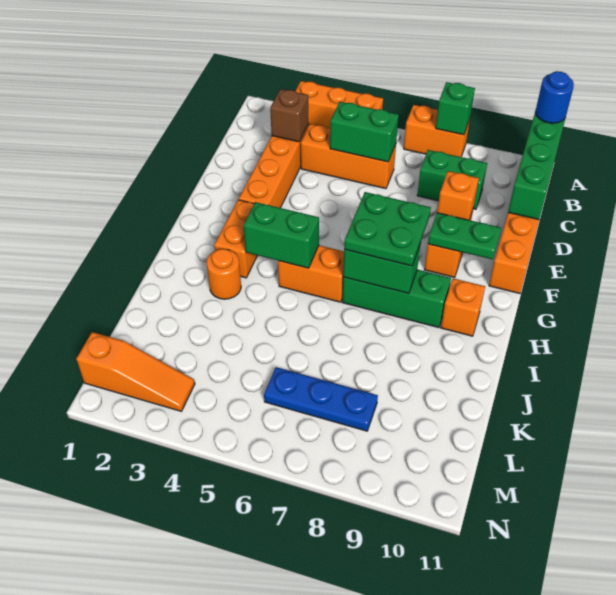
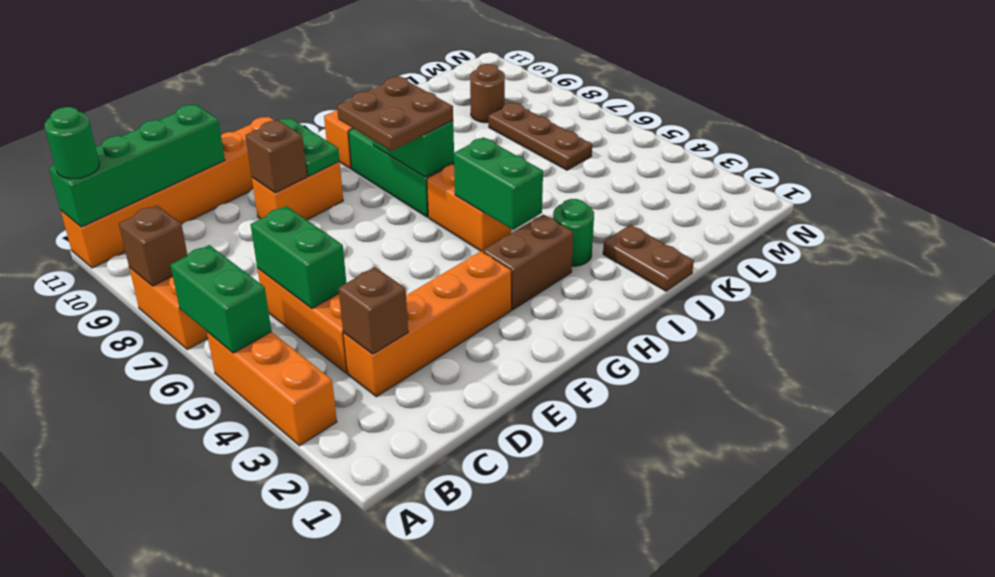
green 1x1 brick [436,82,475,135] -> brown 1x1 brick [119,205,188,286]
blue 1x1 round brick [536,71,574,123] -> green 1x1 round brick [45,107,99,179]
green 1x2 brick [417,150,487,209] -> green 1x2 brick moved to [170,245,271,353]
orange 1x1 brick [437,171,479,220] -> brown 1x1 brick [245,120,307,193]
orange 1x2 brick [214,200,257,278] -> brown 1x2 brick [483,214,573,310]
green 2x2 plate [344,192,431,266] -> brown 2x2 plate [337,77,453,151]
orange 1x1 round brick [206,249,241,299] -> green 1x1 round brick [553,199,594,266]
none -> brown 1x2 plate [603,225,694,291]
blue 1x3 plate [264,367,378,431] -> brown 1x3 plate [488,103,592,170]
none -> brown 1x1 round brick [470,64,505,123]
orange 1x3 slope [76,332,195,411] -> none

